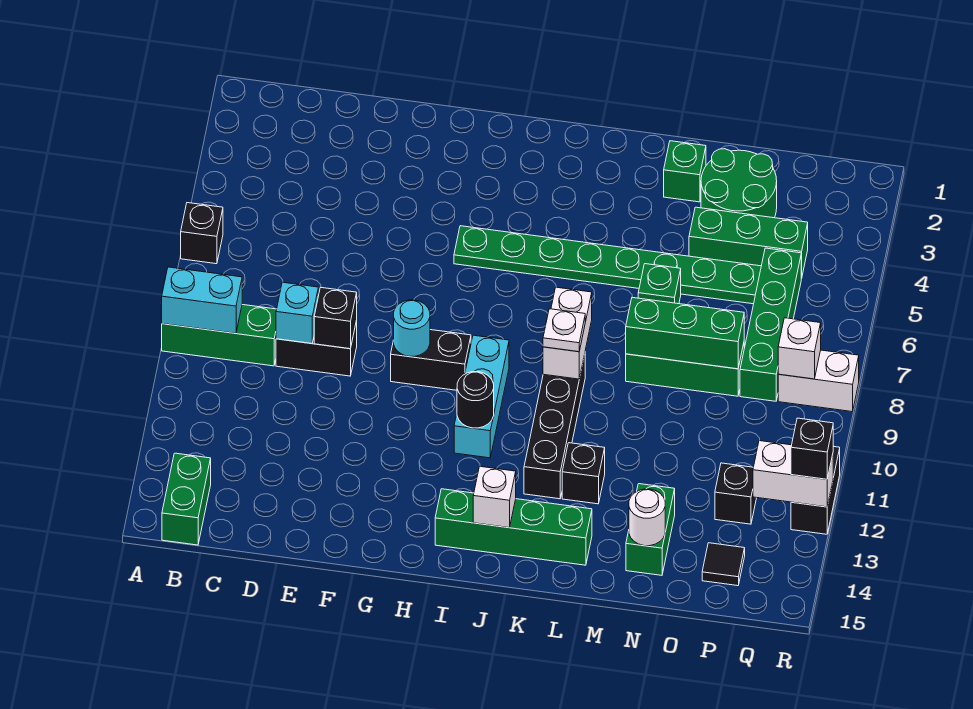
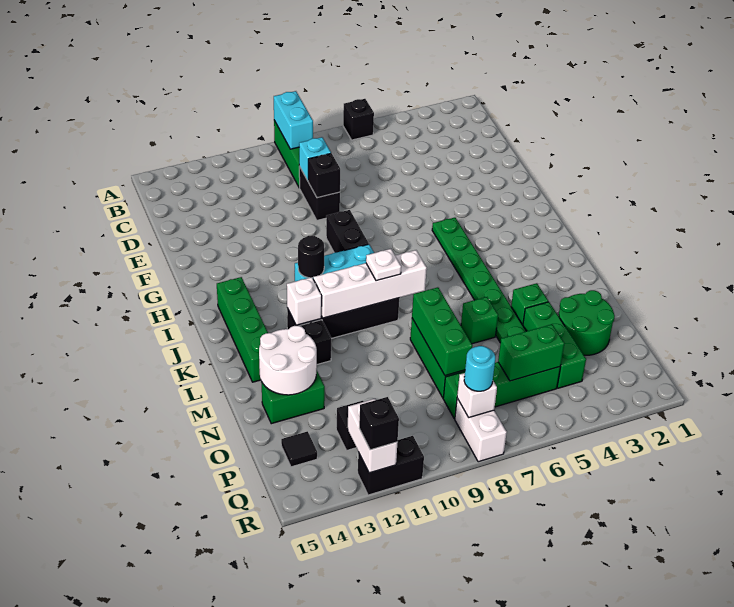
green 1x2 brick [162,453,211,545] -> green 1x2 brick moved to [498,324,564,381]
cyan 1x1 round brick [394,300,430,356] -> cyan 1x1 round brick moved to [464,346,495,391]
white 1x1 brick [473,466,516,528] -> white 1x1 brick moved to [287,277,322,325]
white 1x2 brick [543,287,592,379] -> white 1x4 brick [313,250,427,318]
green 1x1 brick [664,141,706,202] -> green 1x1 brick moved to [511,283,548,325]
white 1x1 round brick [629,489,665,546] -> white 2x2 round brick [259,325,317,395]

